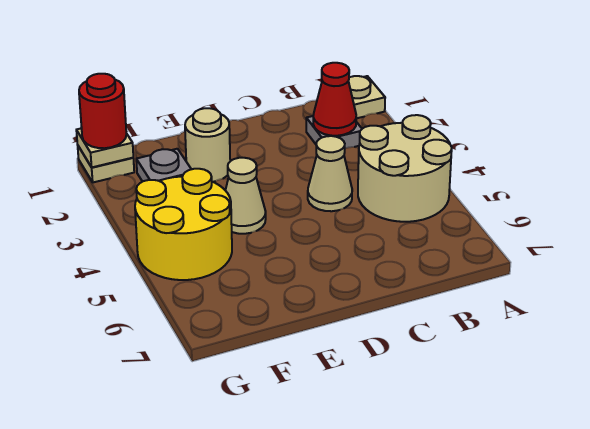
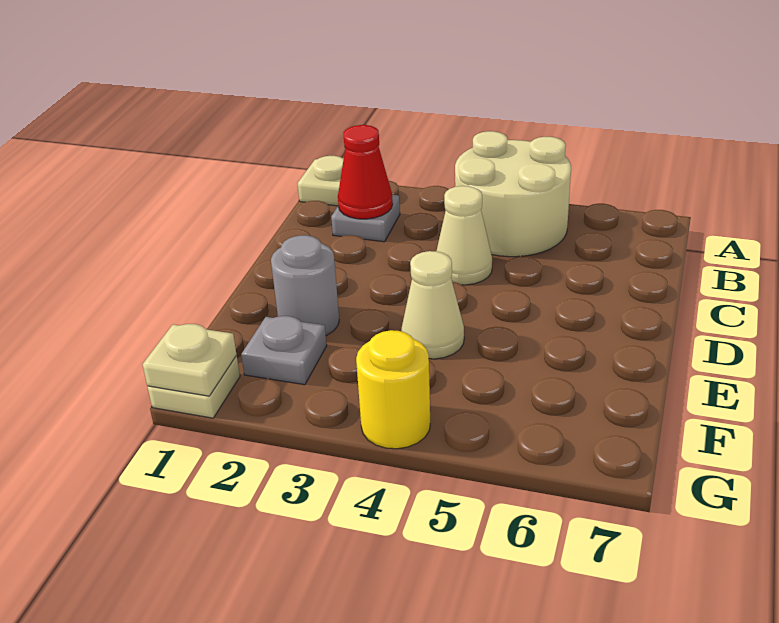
tan 1x1 round brick [185,108,230,182] -> grey 1x1 round brick [271,235,339,336]
yellow 2x2 round brick [135,169,232,280] -> yellow 1x1 round brick [356,330,430,449]
red 1x1 round brick [79,74,126,148] -> none

